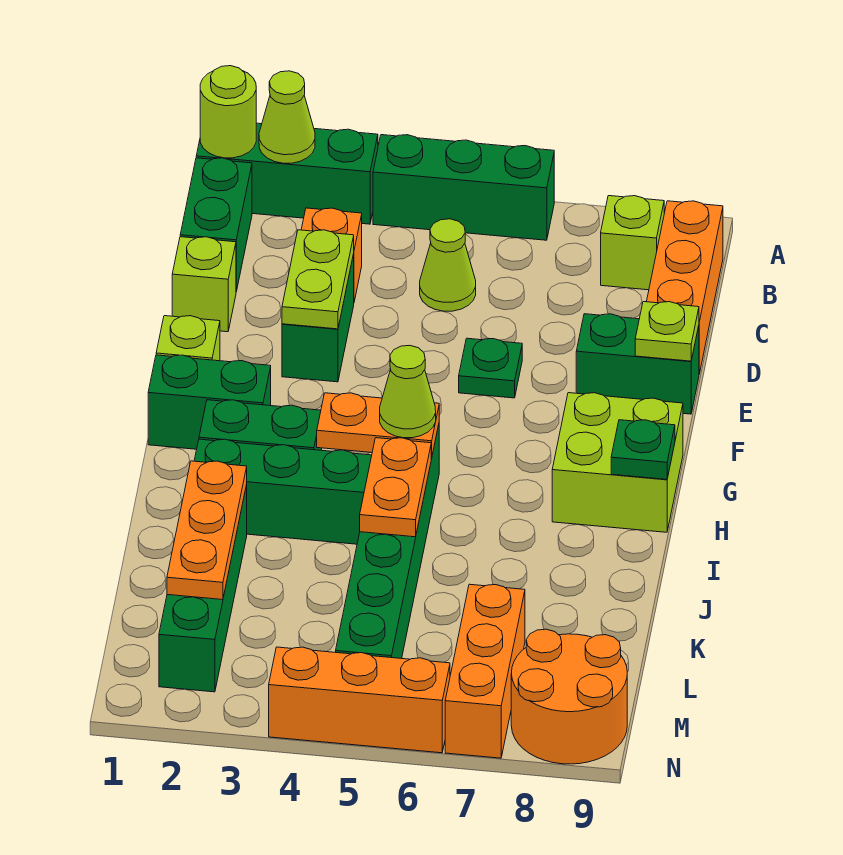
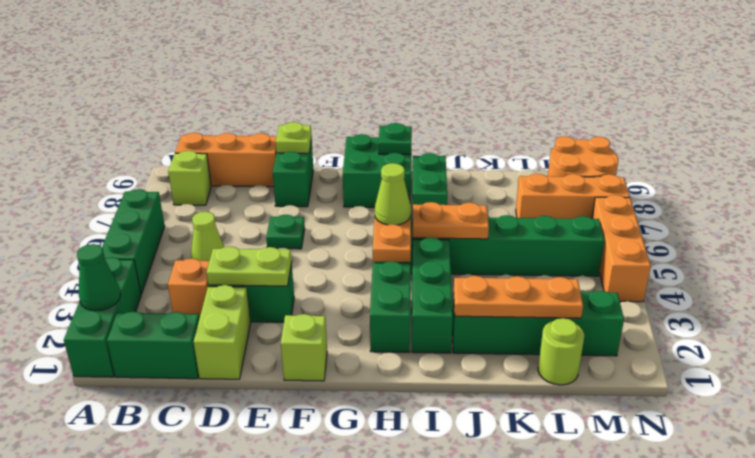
lime 1x1 round brick [200,66,256,158] -> lime 1x1 round brick moved to [538,318,584,385]
lime 1x1 cone [259,71,315,163] -> green 1x1 cone [77,244,120,311]
lime 1x1 brick [172,237,236,332] -> lime 1x2 brick [194,285,251,379]
green 1x2 brick [148,355,271,449] -> green 1x2 brick moved to [412,153,447,216]
lime 2x2 brick [552,393,683,532] -> green 2x2 brick [343,134,411,207]

